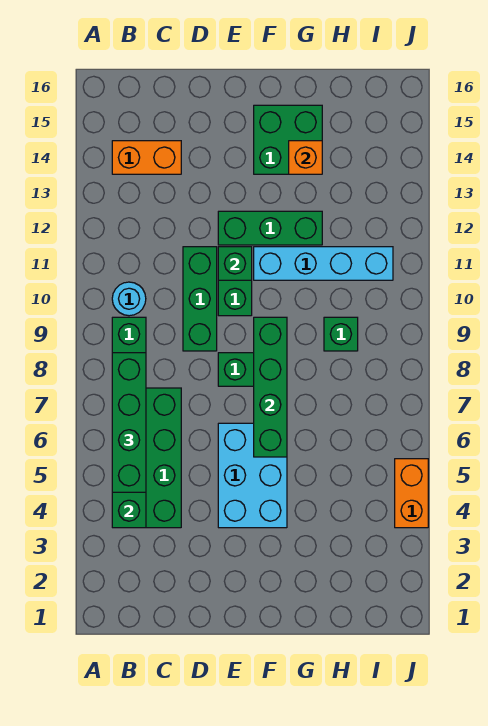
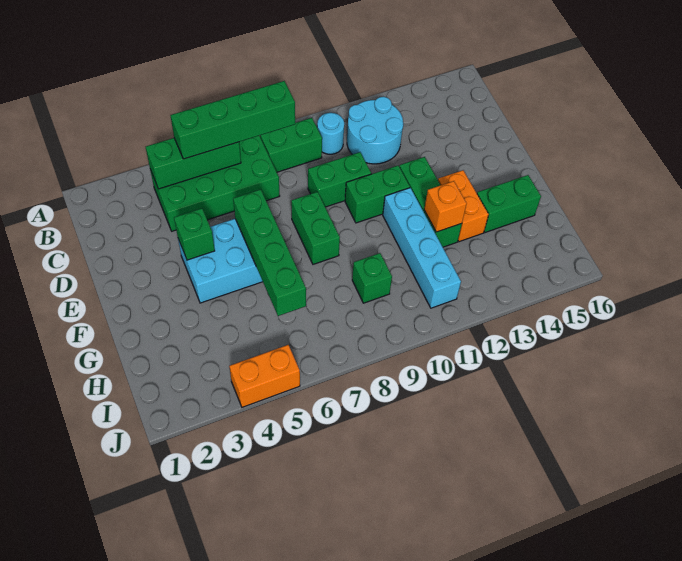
none -> cyan 2x2 round brick [347,97,403,164]
orange 1x2 brick [112,141,181,174] -> orange 1x2 brick moved to [438,170,489,242]
green 1x3 brick [183,247,217,351] -> green 1x2 brick [308,152,371,207]
green 1x1 brick [218,247,252,280] -> green 1x1 brick moved to [174,208,215,260]
green 1x4 brick [254,317,287,457] -> green 1x4 brick turned to [233,189,306,316]
green 2x2 brick [254,105,322,174] -> green 1x2 brick [477,175,541,233]
orange 1x1 brick [289,141,322,174] -> orange 1x1 brick moved to [424,181,467,232]

